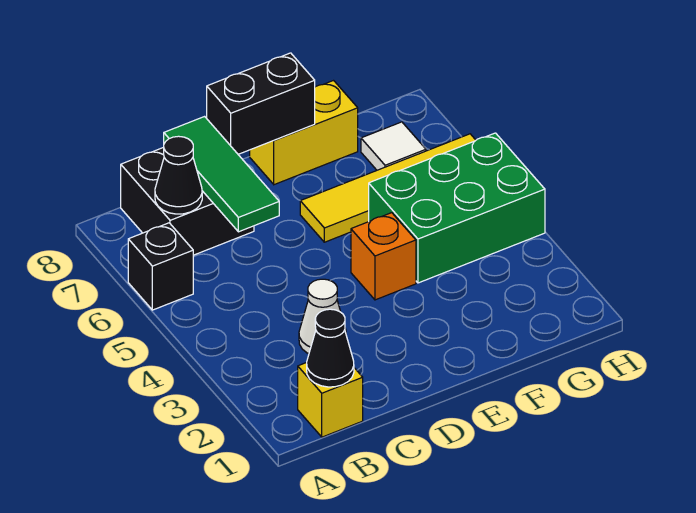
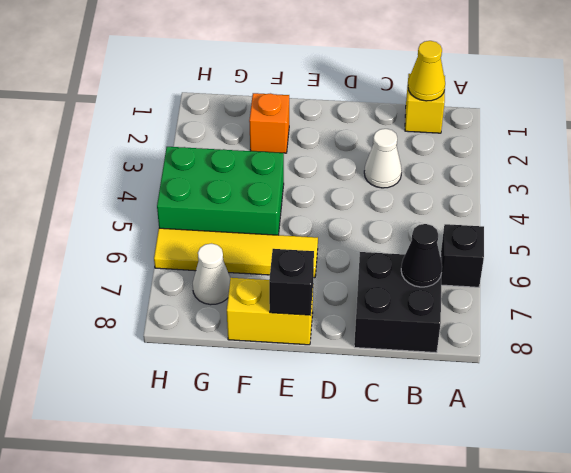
black 1x1 cone [307,309,354,387] -> yellow 1x1 cone [408,41,445,101]
green 1x3 tile [164,117,279,232] -> none
black 1x2 brick [207,53,315,154] -> black 1x1 brick [269,249,314,315]
orange 1x1 brick [351,213,416,300] -> orange 1x1 brick moved to [249,93,289,153]
white 1x1 tile [361,122,426,170] -> white 1x1 cone [193,244,230,305]

